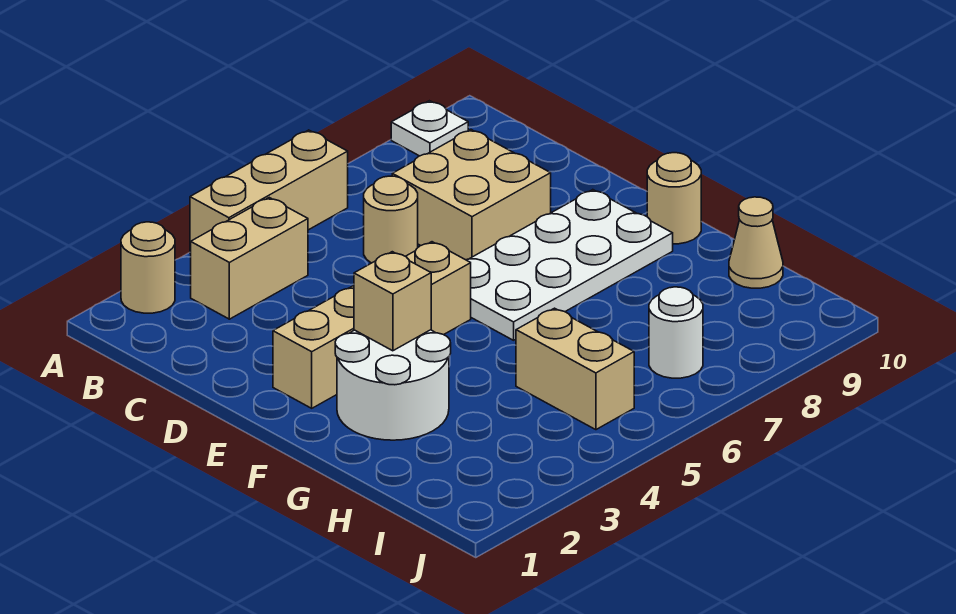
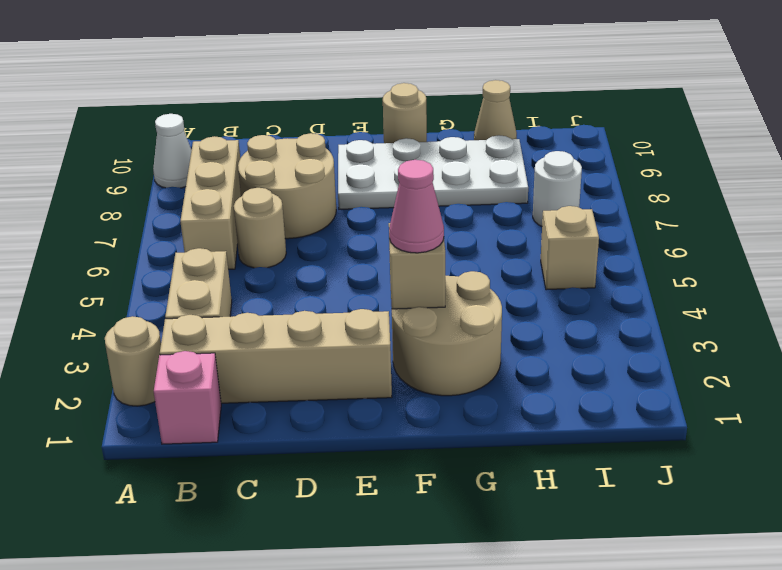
tan 1x3 brick [190,130,348,254] -> tan 1x3 brick moved to [180,136,241,269]
white 1x1 plate [391,101,468,156] -> white 1x1 cone [153,114,192,188]
none -> pink 1x1 brick [154,351,221,444]
tan 2x2 brick [392,130,551,260] -> tan 2x2 round brick [238,133,336,239]
tan 1x4 brick [273,242,471,408] -> tan 1x4 brick turned to [160,309,392,403]
white 2x4 plate [467,190,673,340] -> white 2x4 plate turned to [338,135,528,209]
white 2x2 round brick [335,330,451,440] -> tan 2x2 round brick [392,271,502,396]
none -> pink 1x1 cone [389,160,444,253]
tan 1x2 brick [516,308,634,430] -> tan 1x1 brick [541,206,599,290]

